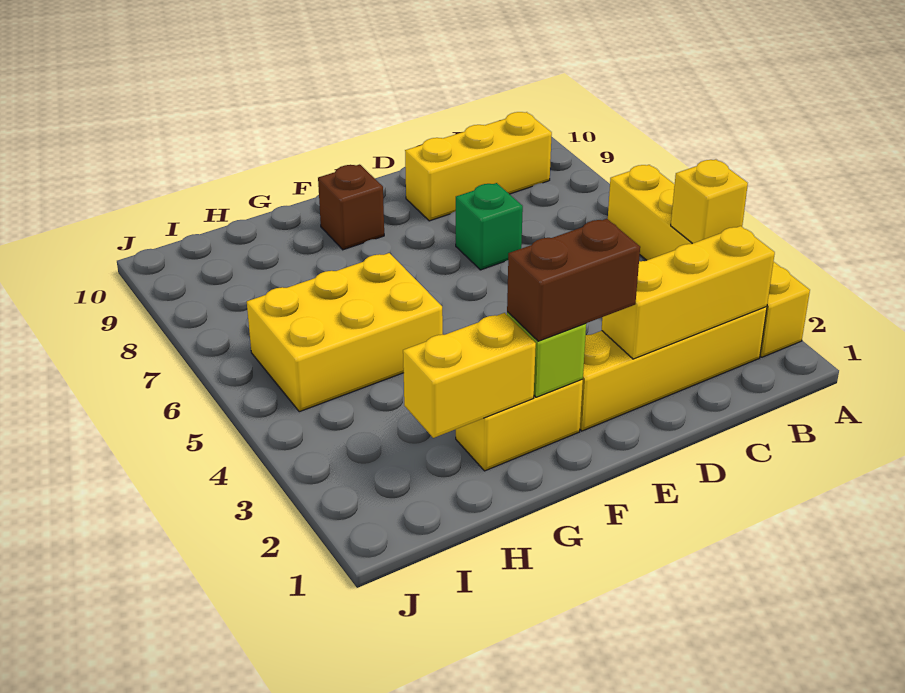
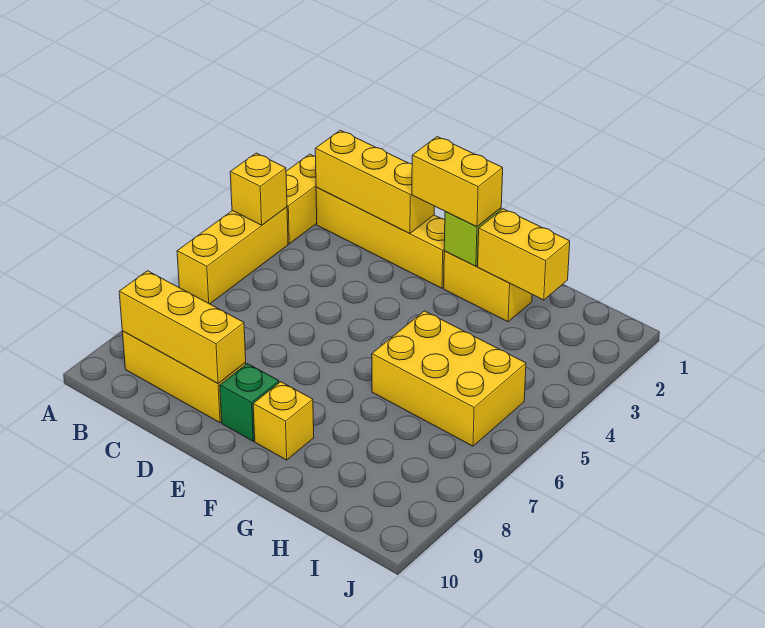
none -> yellow 1x3 brick [119,271,246,383]
green 1x1 brick [456,183,523,270] -> green 1x1 brick moved to [220,364,279,441]
brown 1x2 brick [507,219,640,341] -> yellow 1x2 brick [412,137,503,227]
brown 1x1 brick [318,164,384,250] -> yellow 1x1 brick [253,382,314,460]

